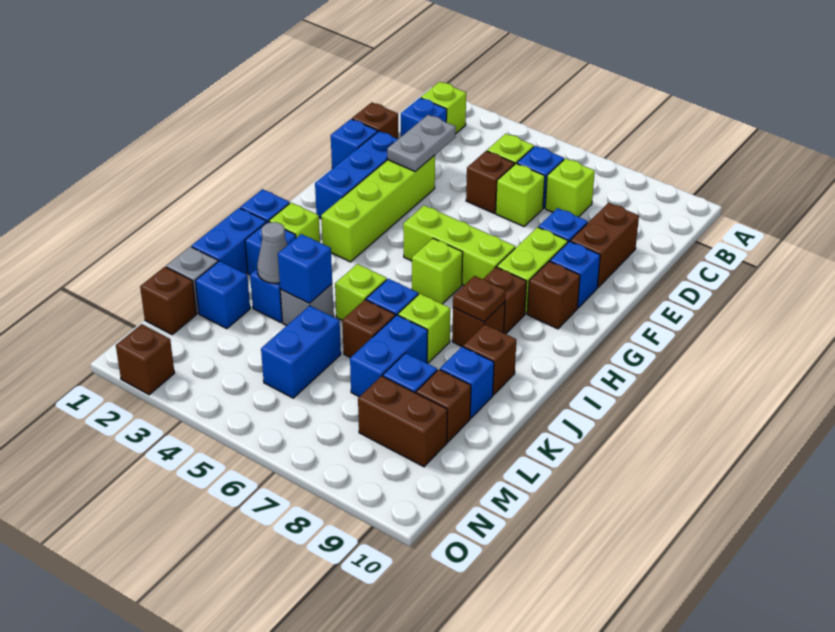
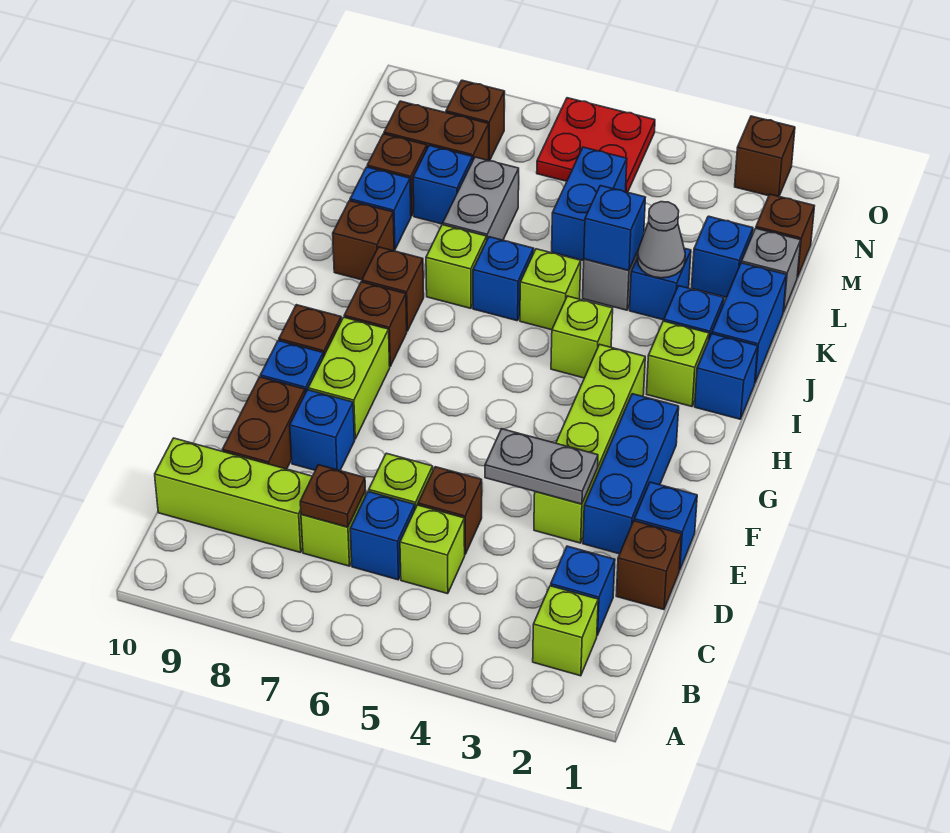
grey 1x2 plate [387,115,456,171] -> grey 1x2 plate turned to [485,429,598,504]
lime 1x3 brick [403,205,515,285] -> lime 1x3 brick moved to [155,438,312,552]
lime 1x1 brick [412,238,463,304] -> lime 1x1 brick moved to [551,296,613,378]
brown 1x1 plate [453,276,506,322] -> brown 1x1 plate moved to [300,465,365,527]
brown 1x1 brick [342,300,395,358] -> brown 1x1 brick moved to [446,80,505,161]
blue 1x2 brick [350,315,428,397] -> grey 1x2 brick [443,157,519,240]
none -> red 2x2 plate [537,98,655,192]

